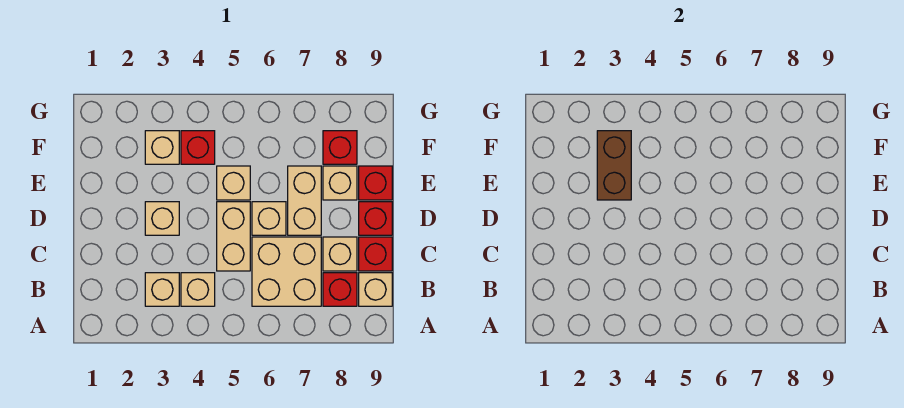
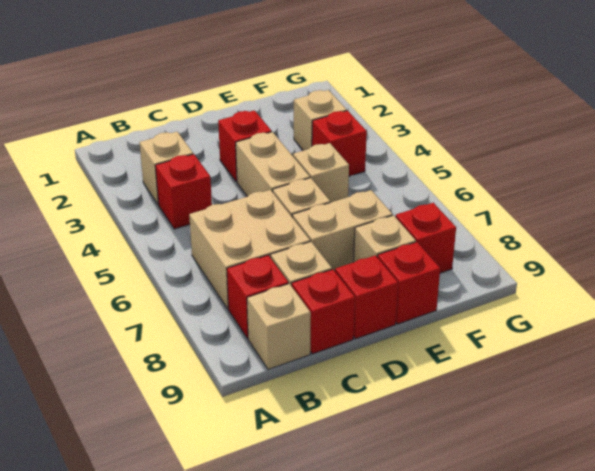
tan 1x1 brick [181,273,215,306] -> red 1x1 brick [155,154,212,229]
tan 1x2 brick [217,202,250,271] -> tan 1x2 brick turned to [236,132,310,197]
tan 1x1 brick [145,202,179,235] -> red 1x1 brick [218,110,272,182]
brown 1x2 brick [597,131,631,200] -> none

